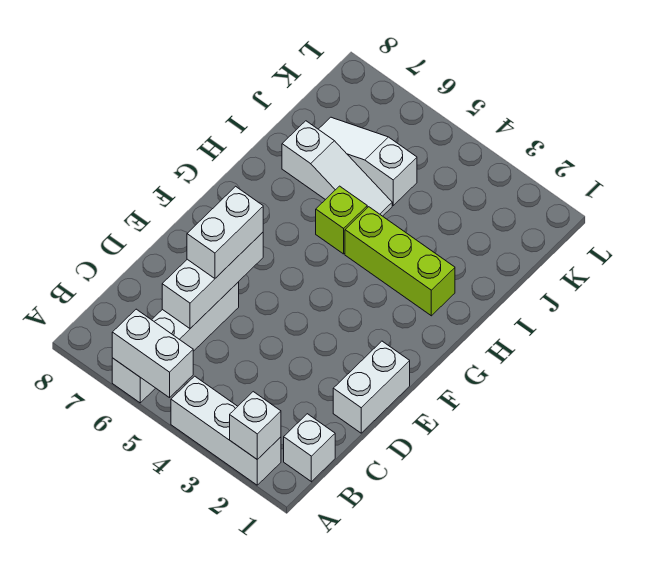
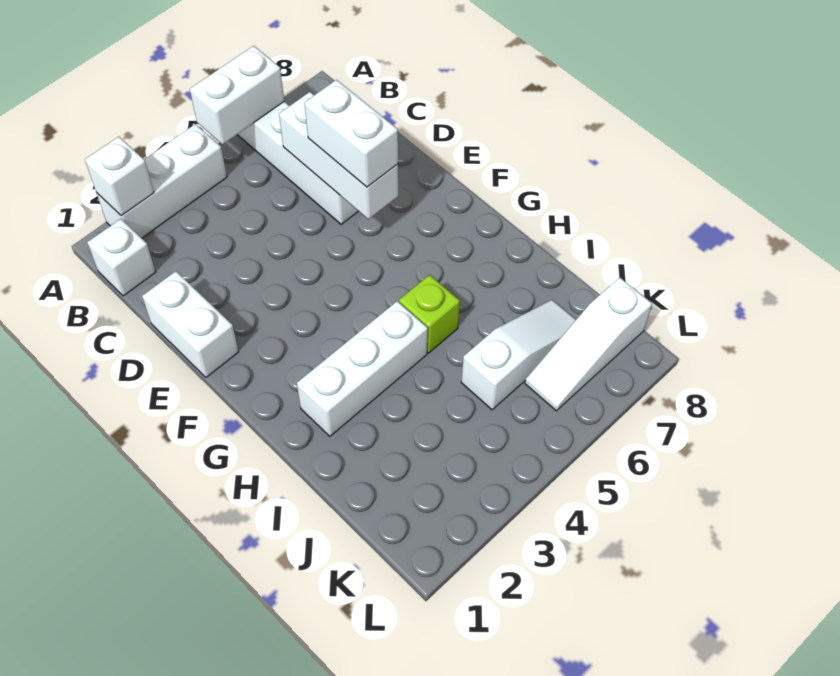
lime 1x3 brick [345,207,455,316] -> white 1x3 brick [297,301,428,436]
white 1x3 slope [282,121,392,216] -> white 1x3 slope moved to [525,278,652,411]

